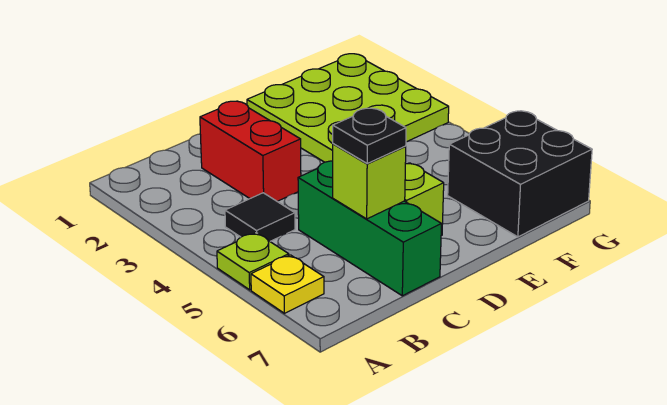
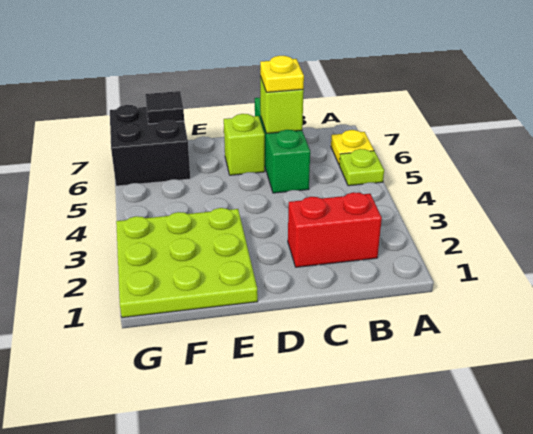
black 1x1 tile [225,193,295,241] -> black 1x1 tile moved to [145,91,184,124]
red 1x2 brick [200,101,301,201] -> red 1x2 brick turned to [288,192,382,267]
black 1x1 plate [333,108,406,163] -> yellow 1x1 plate [260,56,304,92]

